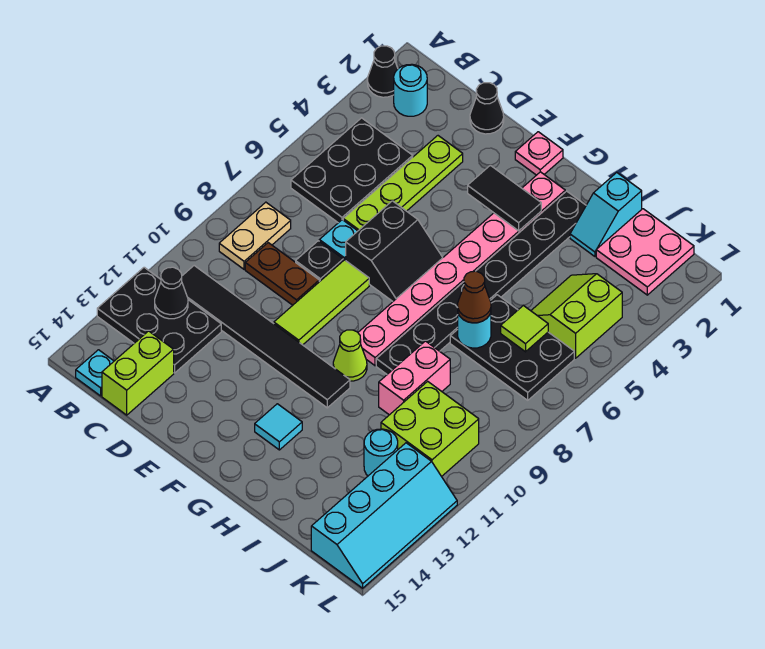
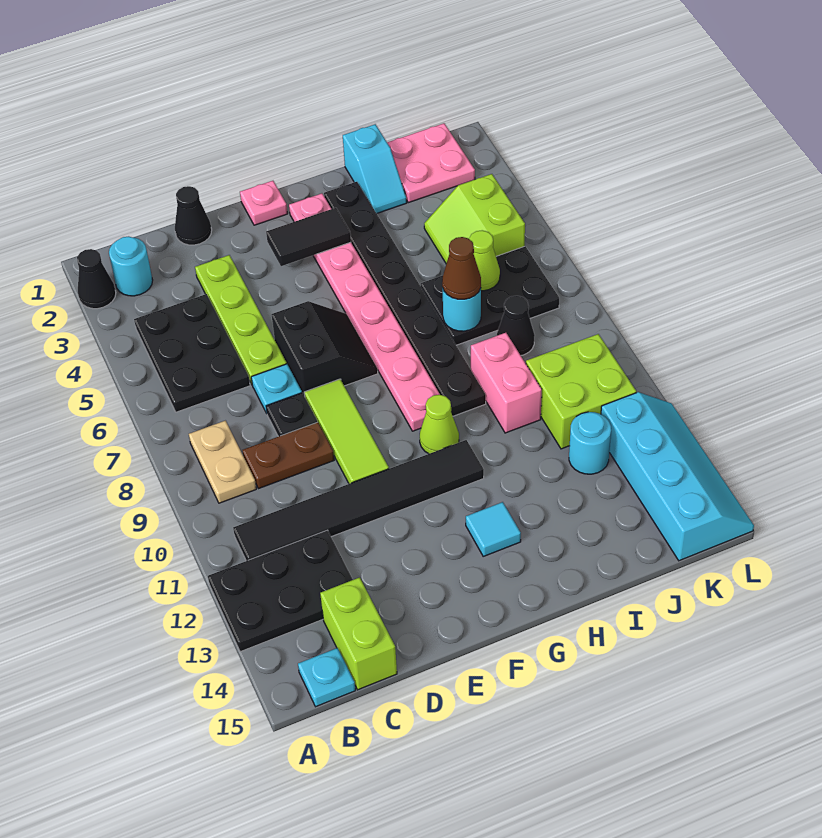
black 1x1 cone [155,267,188,319] -> black 1x1 cone moved to [497,296,535,355]
lime 1x1 tile [501,306,548,352] -> lime 1x1 cone [469,230,500,291]

